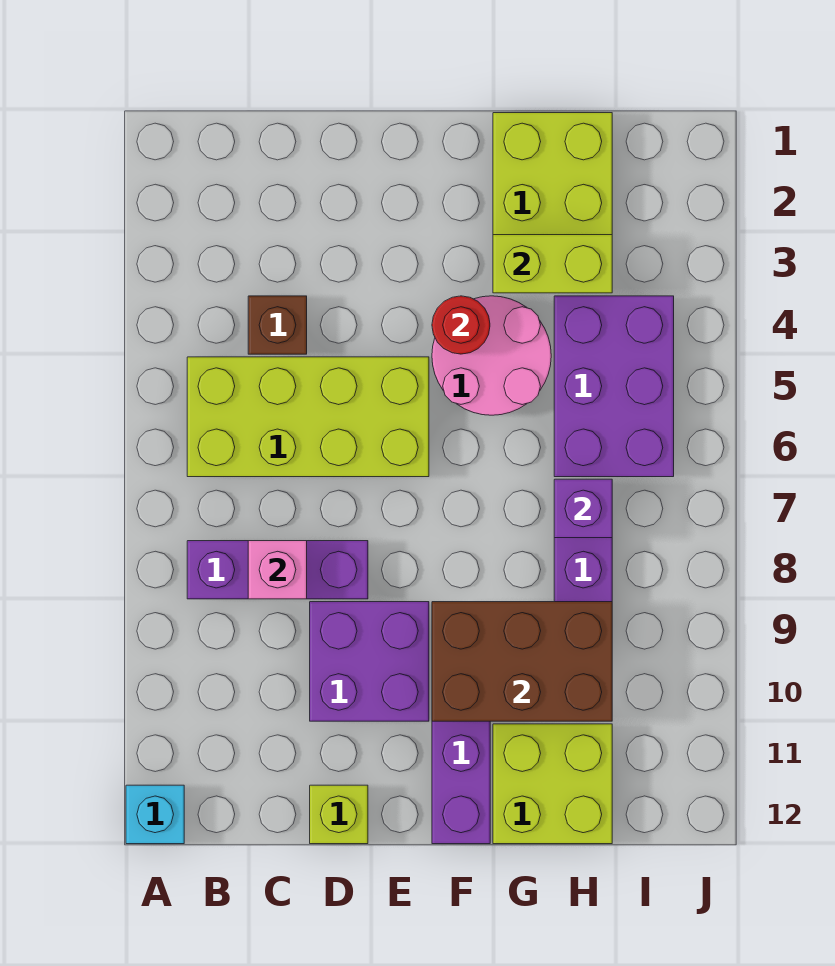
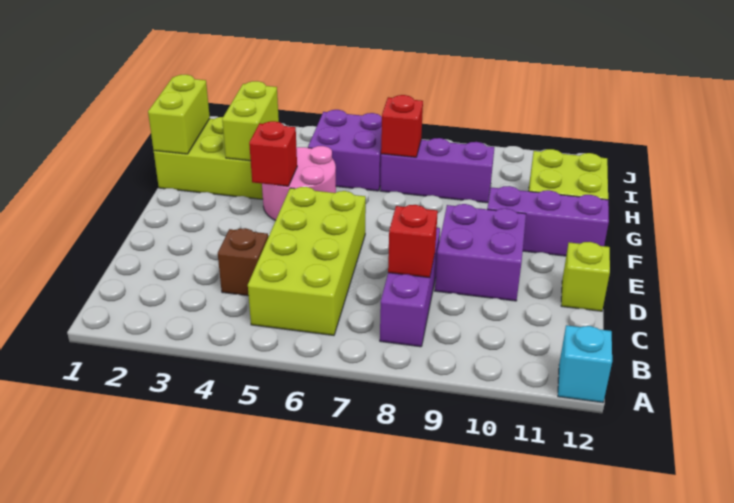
pink 1x1 brick [248,541,307,599] -> red 1x1 brick [388,205,438,278]
red 1x1 round brick [432,296,490,354] -> red 1x1 brick [249,121,297,186]
brown 2x3 brick [432,602,612,721] -> none
none -> lime 1x2 brick [148,75,210,154]
purple 2x3 brick [554,296,674,477] -> purple 2x2 brick [308,110,382,191]
purple 1x1 brick [554,479,612,538] -> red 1x1 brick [381,95,423,157]

